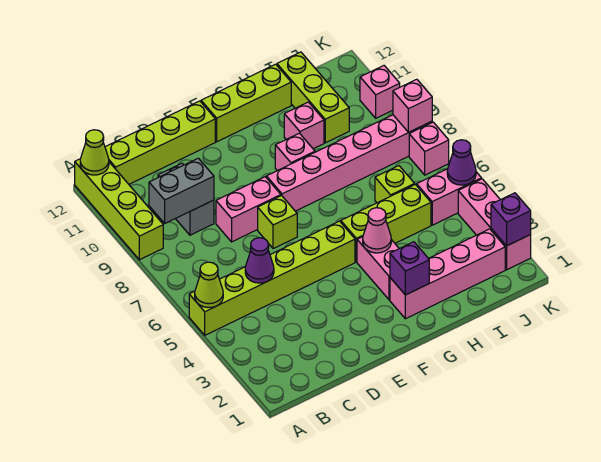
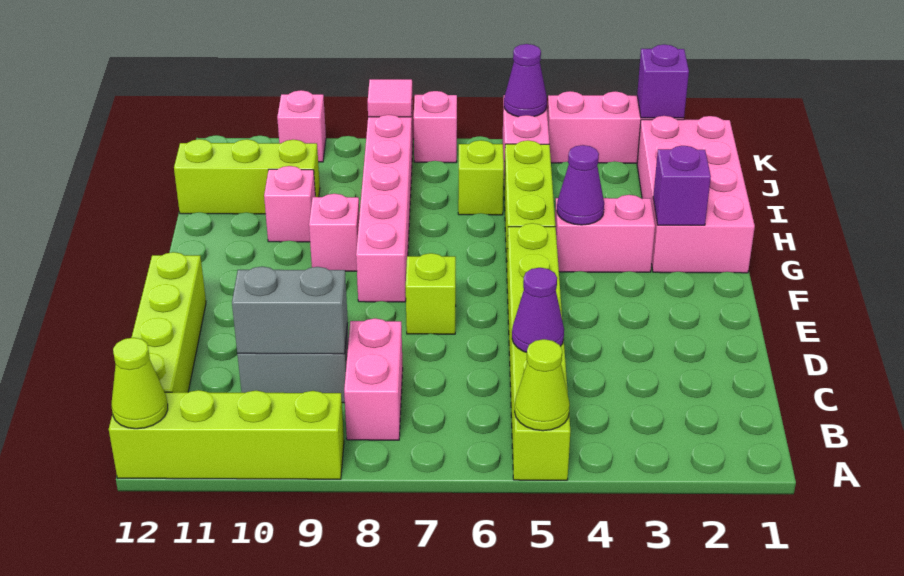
grey 1x2 brick [149,158,214,223] -> grey 1x2 brick turned to [232,266,348,354]
pink 1x2 brick [216,177,281,242] -> pink 1x2 brick moved to [344,318,403,440]
lime 1x3 brick [201,64,291,142] -> none
pink 1x4 brick [390,229,505,319] -> pink 2x4 brick [637,116,755,273]
pink 1x1 cone [363,208,391,253] -> purple 1x1 cone [557,145,604,225]
pink 1x1 brick [393,79,432,132] -> pink 1x1 tile [368,79,412,117]

